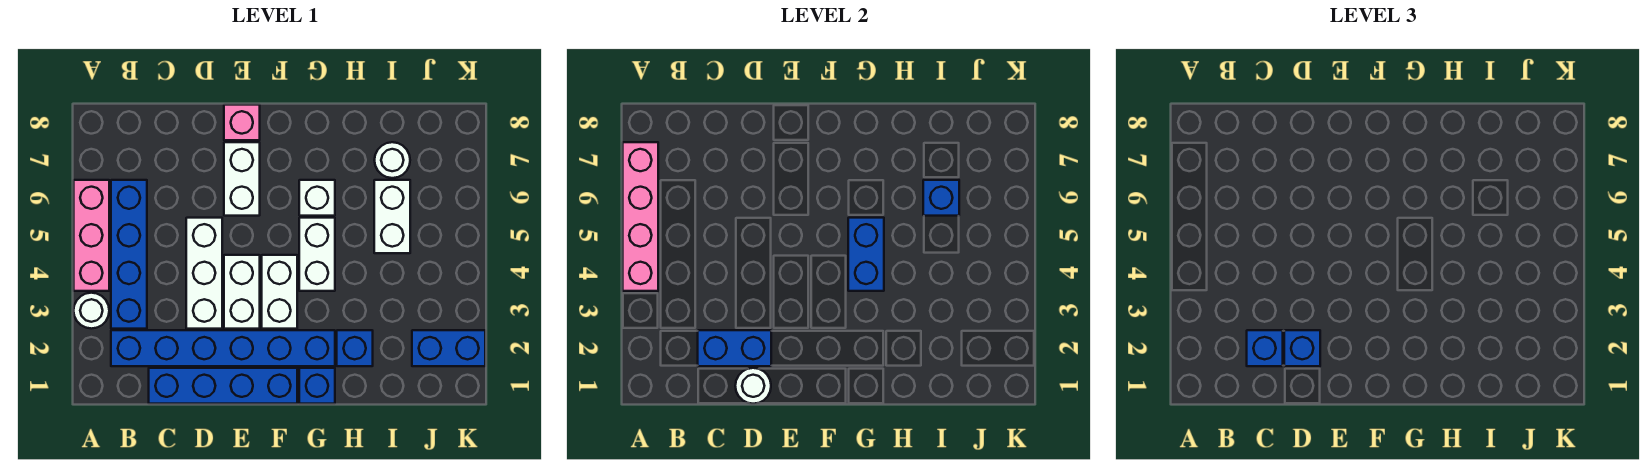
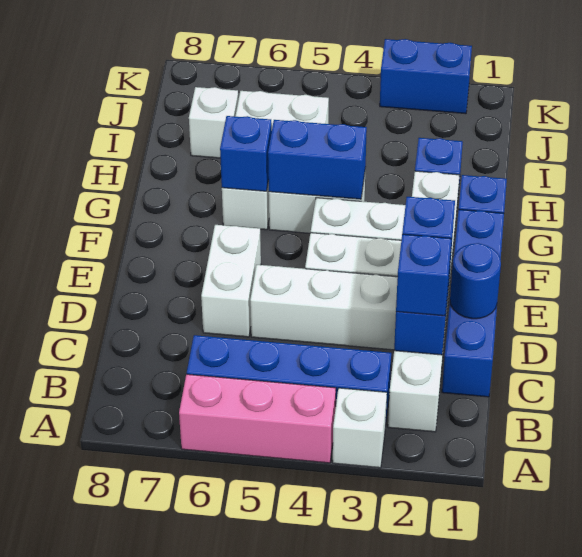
white 1x1 round brick [74,293,109,329] -> white 1x1 brick [333,388,387,468]
pink 1x4 brick [623,142,658,291] -> none
blue 1x6 brick [111,330,335,366] -> white 1x6 brick [388,171,460,432]
white 1x1 round brick [735,368,771,404] -> blue 1x1 round brick [450,243,501,319]
white 1x2 brick [224,142,260,216] -> white 1x2 brick turned to [201,225,261,337]
pink 1x1 brick [224,105,260,140] -> none
blue 1x1 brick [923,180,959,216] -> blue 1x1 brick moved to [220,116,272,191]
white 1x1 round brick [375,142,410,178] -> white 1x1 brick [189,87,238,158]
blue 1x2 brick [412,330,485,366] -> blue 1x2 brick turned to [380,39,472,114]

